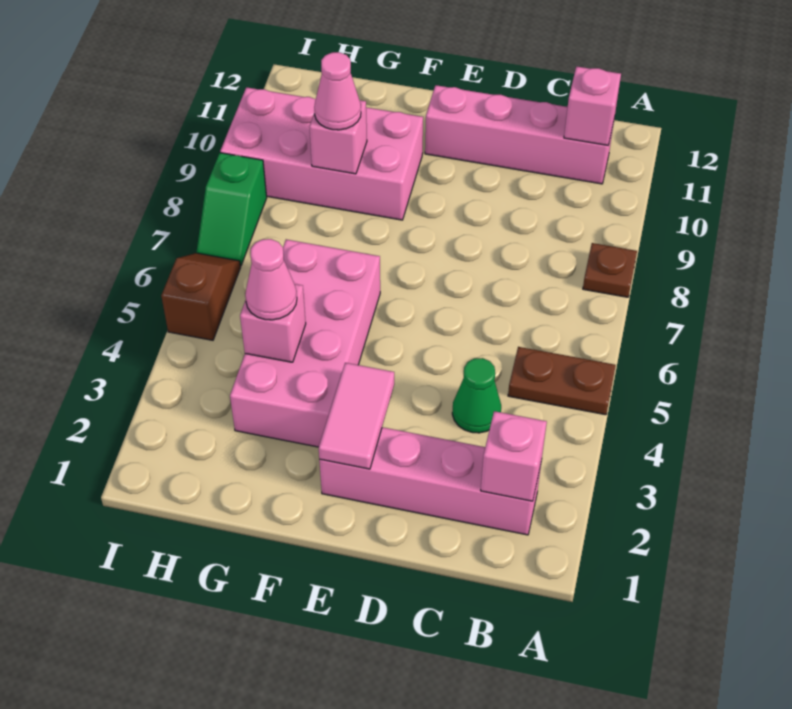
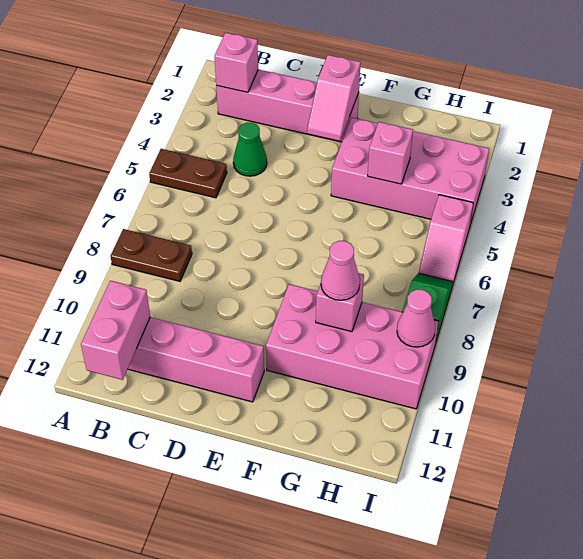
brown 1x1 plate [583,243,637,297] -> brown 1x2 plate [111,229,192,281]
pink 1x1 brick [564,66,621,145] -> pink 1x2 brick [81,281,150,380]
pink 1x2 tile [319,363,394,469] -> pink 1x2 slope [307,55,361,141]
pink 2x4 brick [230,239,380,447] -> pink 2x4 brick turned to [331,117,489,225]
pink 1x1 cone [245,239,297,320] -> pink 1x1 cone moved to [397,289,435,347]
brown 1x2 slope [161,253,240,340] -> pink 1x2 slope [419,195,473,283]

